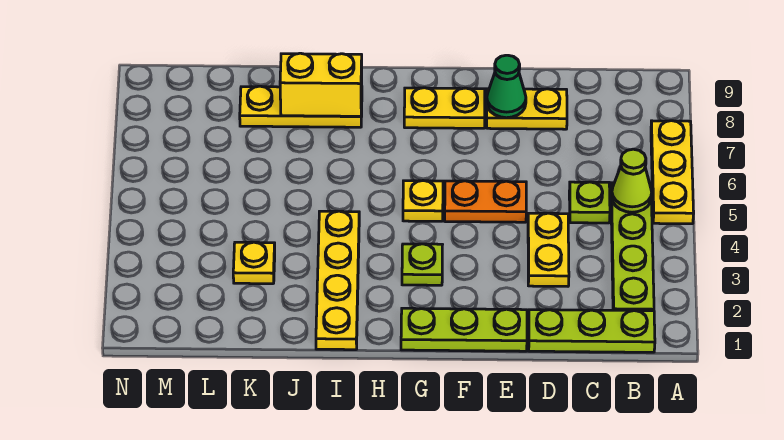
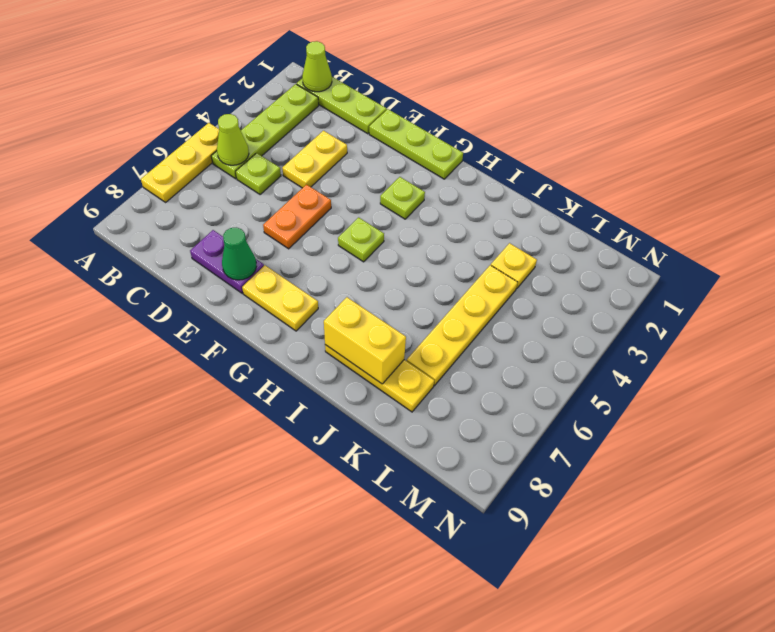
none -> lime 1x1 cone [302,41,332,92]
yellow 1x2 plate [487,89,567,129] -> purple 1x2 plate [190,230,264,293]
orange 1x2 plate [445,181,526,222] -> orange 1x2 plate turned to [263,184,331,249]
yellow 1x1 plate [403,181,443,221] -> lime 1x1 plate [338,217,384,262]
yellow 1x4 plate [316,211,359,350] -> yellow 1x4 plate moved to [407,265,518,386]

